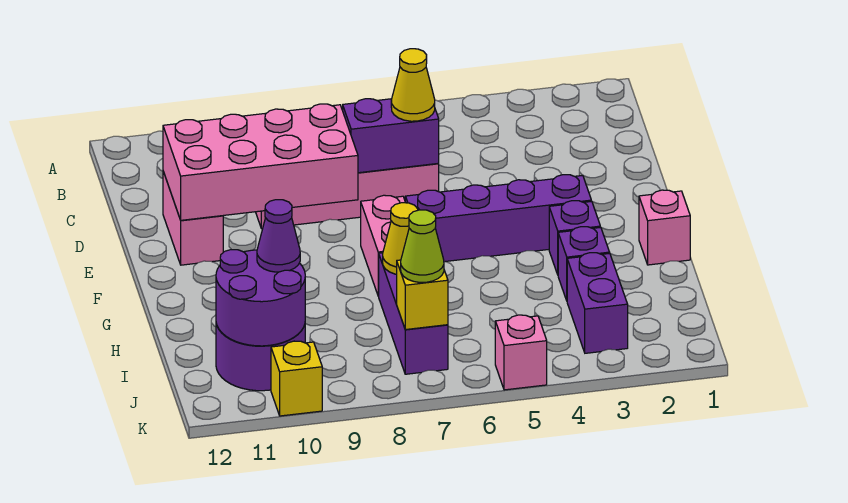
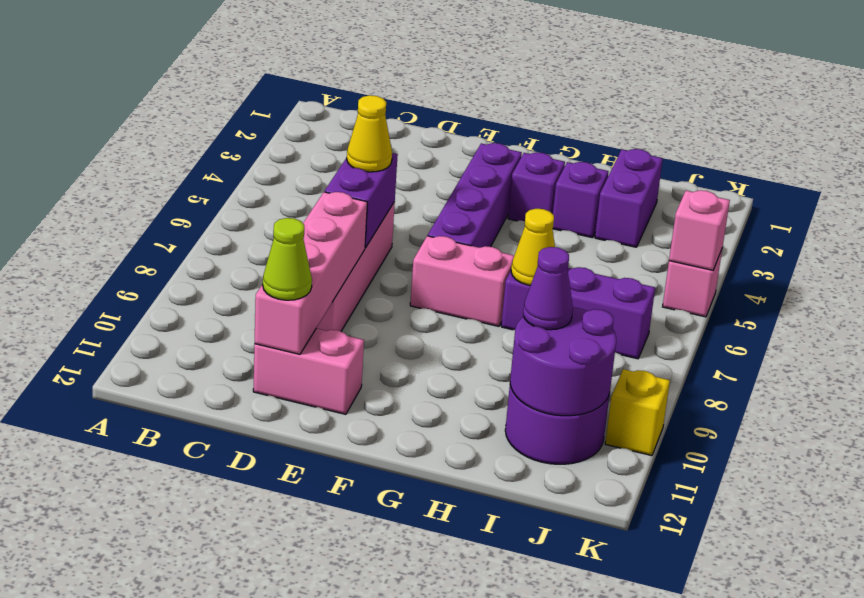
pink 2x4 brick [163,104,358,220] -> pink 1x4 brick [255,192,367,354]
pink 1x1 brick [639,190,690,265] -> pink 1x1 brick moved to [669,190,730,270]
purple 1x2 brick [567,253,628,353] -> purple 1x2 brick turned to [595,149,663,247]
yellow 1x1 brick [397,260,448,330] -> none
lime 1x1 cone [401,210,444,282] -> lime 1x1 cone moved to [263,218,312,300]

